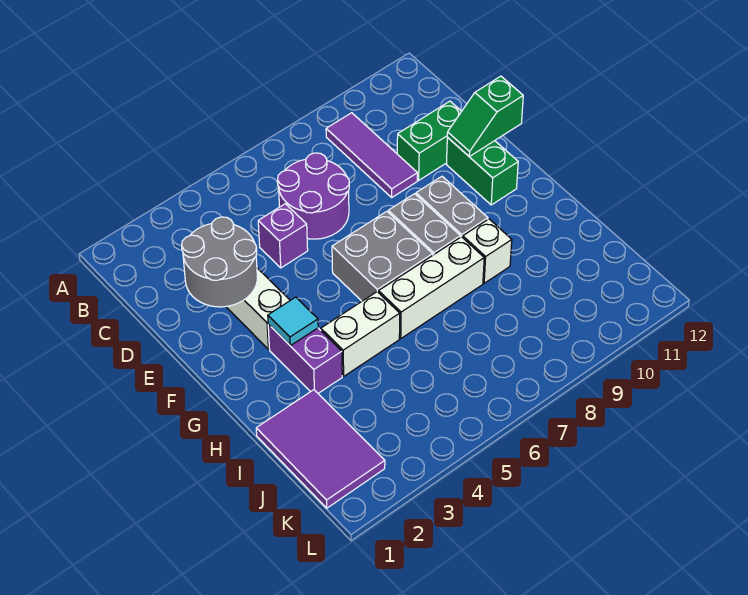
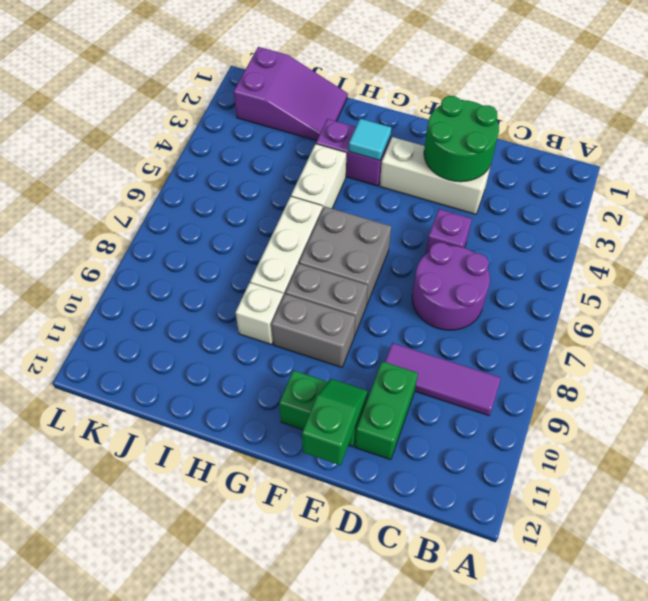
grey 2x2 round brick [182,217,257,307] -> green 2x2 round brick [424,96,499,182]
purple 2x3 tile [256,390,385,508] -> purple 2x3 slope [234,47,348,141]

